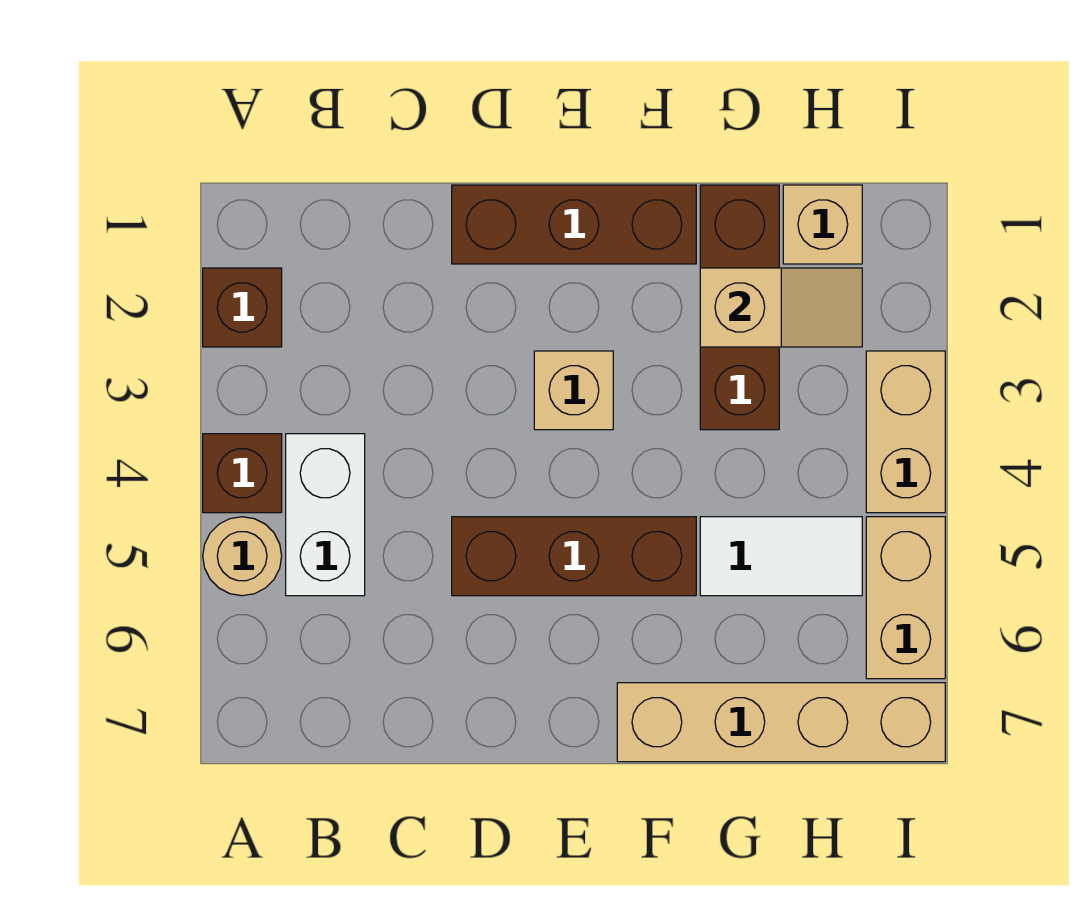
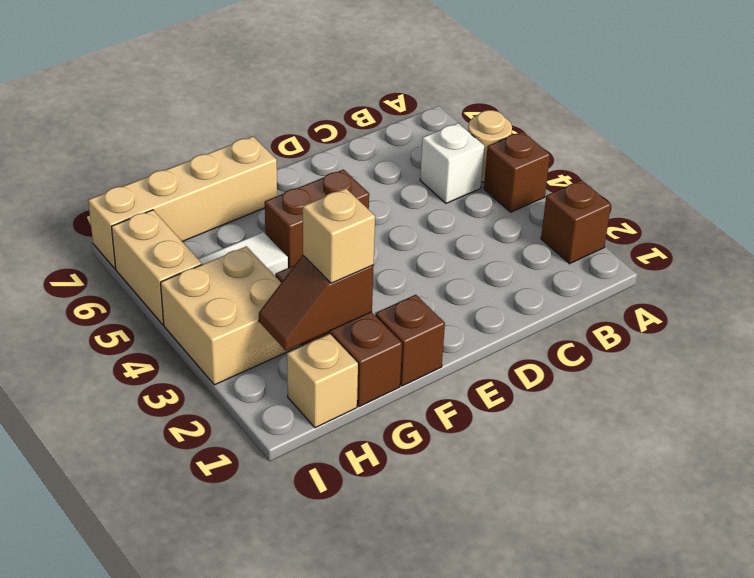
white 1x2 brick [286,434,365,596] -> white 1x1 brick [420,123,484,203]
brown 1x3 brick [452,185,696,264] -> brown 1x1 brick [375,295,445,386]
brown 1x3 brick [452,517,696,596] -> brown 1x2 brick [265,170,369,268]
tan 1x1 brick [534,351,613,430] -> tan 1x1 brick moved to [303,188,375,283]
tan 1x2 slope [700,268,862,347] -> brown 1x2 slope [259,256,374,351]
tan 1x2 brick [866,351,945,513] -> tan 2x2 brick [161,246,300,385]

